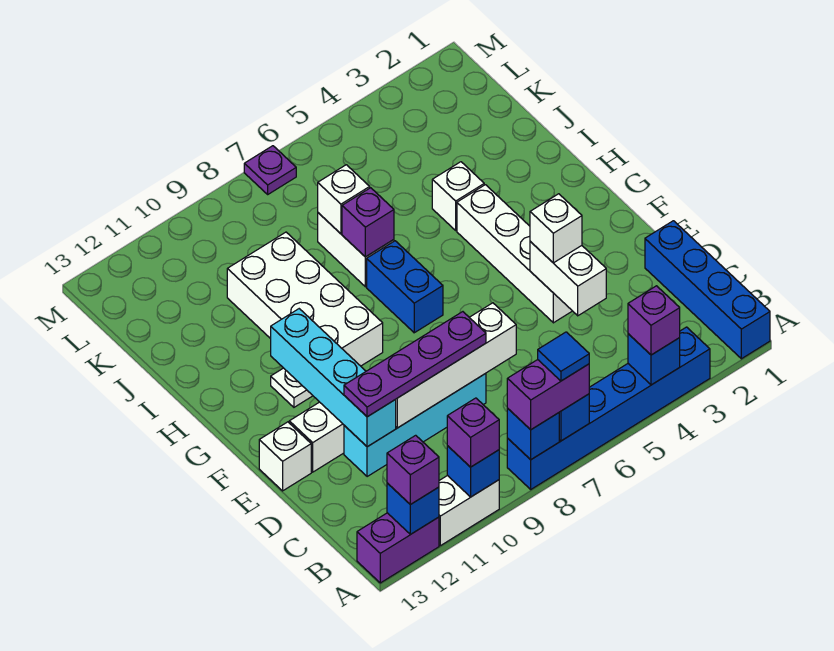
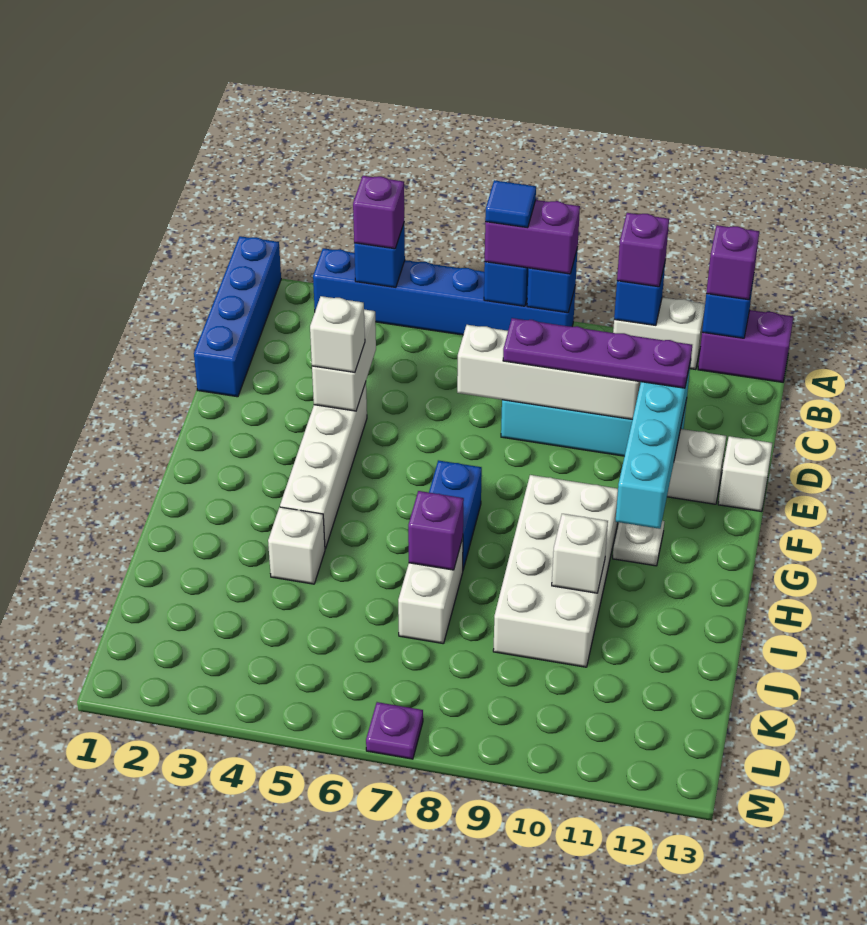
white 1x1 brick [318,165,370,234] -> white 1x1 brick moved to [552,514,608,593]

